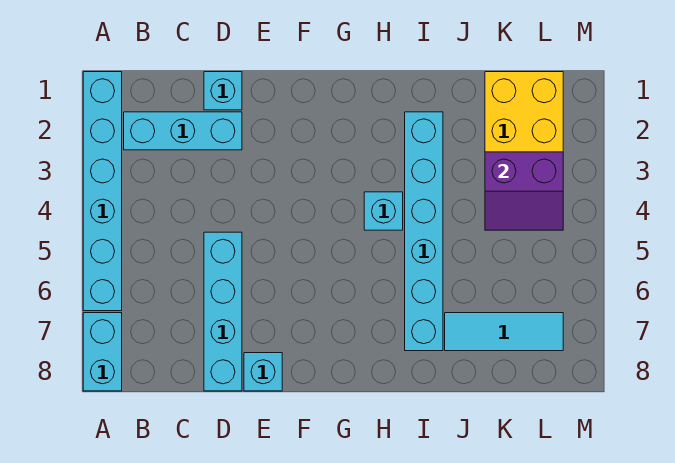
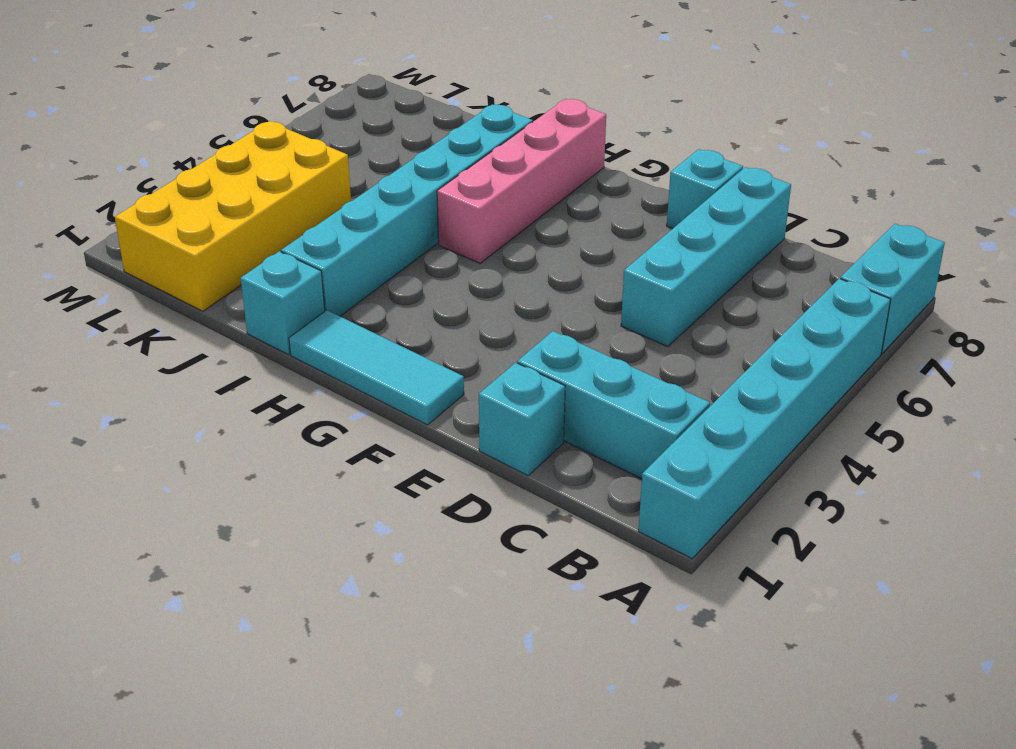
cyan 1x1 brick [364,192,403,230] -> cyan 1x1 brick moved to [240,251,325,355]
none -> pink 1x4 brick [437,99,606,263]
cyan 1x3 tile [445,313,563,351] -> cyan 1x3 tile moved to [289,310,464,425]
purple 2x2 slope [485,152,563,230] -> none

